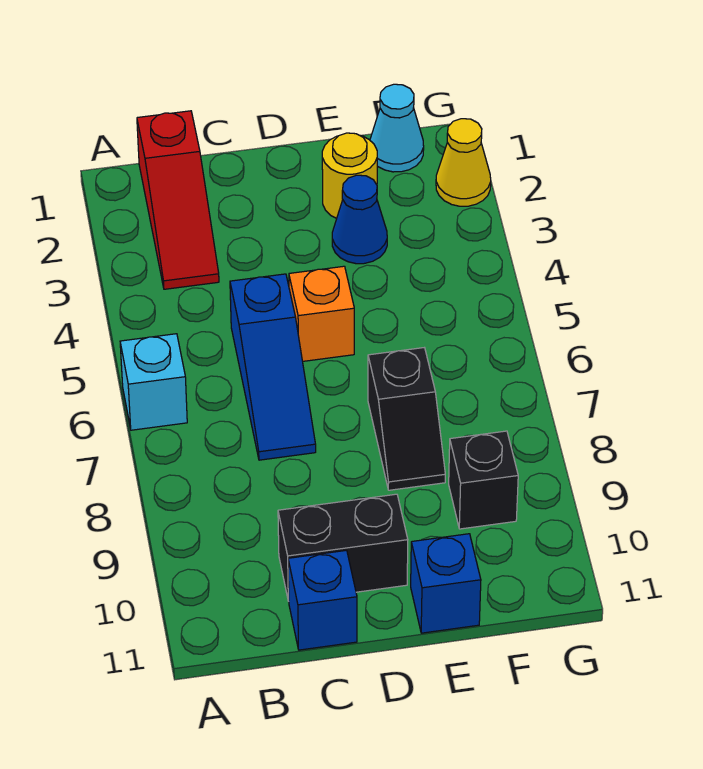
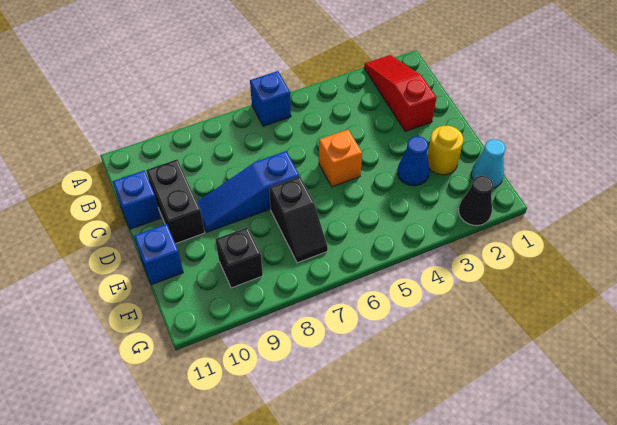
cyan 1x1 brick [120,334,187,430] -> blue 1x1 brick [250,71,291,126]
red 1x3 slope [137,111,219,289] -> red 1x3 slope turned to [364,55,437,131]
blue 1x3 slope [230,274,316,460] -> blue 1x3 slope moved to [197,151,299,232]
black 1x2 slope [368,348,445,490] -> black 1x2 slope turned to [269,176,328,263]
yellow 1x1 cone [436,119,491,206] -> black 1x1 cone [459,176,494,226]

